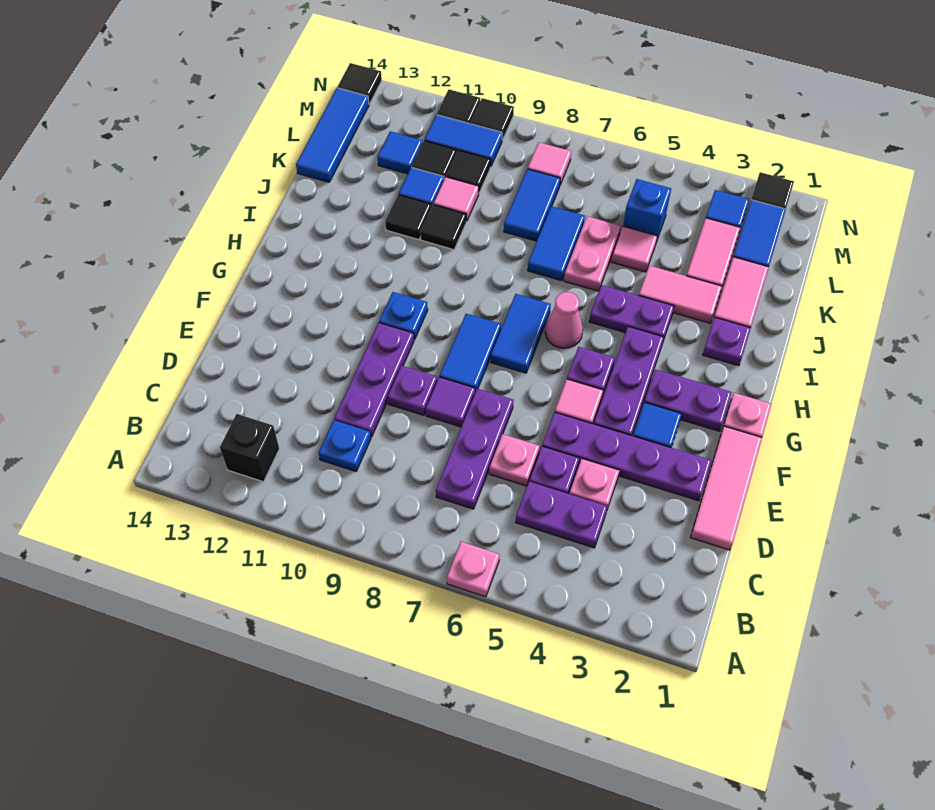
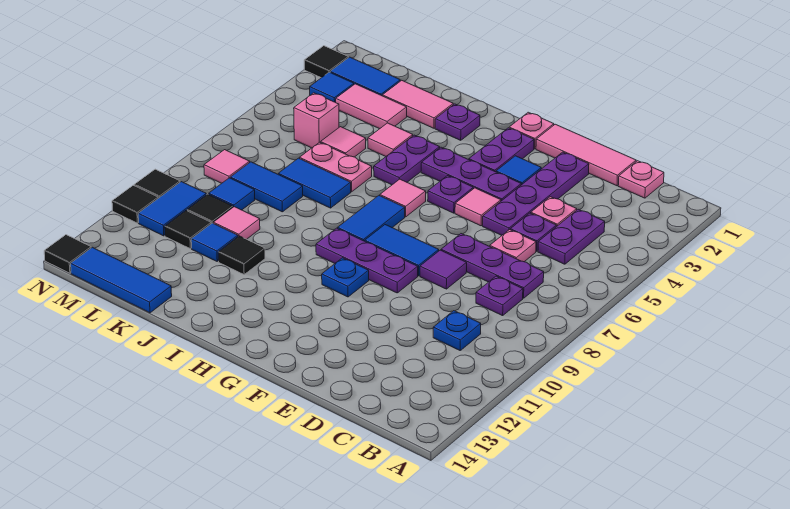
pink 1x1 plate [447,542,500,597] -> pink 1x1 plate moved to [618,161,664,198]
black 1x1 brick [220,414,279,482] -> none
purple 1x3 plate [334,323,414,437] -> purple 1x3 plate moved to [316,228,418,293]
purple 1x1 plate [387,366,437,415] -> purple 1x1 plate moved to [476,276,523,316]
blue 1x2 tile [491,294,551,373] -> blue 1x2 tile turned to [338,196,405,241]
pink 1x1 cone [545,292,583,348] -> pink 1x1 tile [380,179,426,217]
pink 1x2 tile [639,266,722,323] -> pink 1x1 tile [368,123,413,156]
black 1x1 tile [420,205,466,250] -> none
blue 1x1 brick [623,179,671,239] -> pink 1x1 brick [294,93,339,148]
blue 1x1 tile [378,131,422,174] -> blue 1x1 tile moved to [209,178,255,210]

